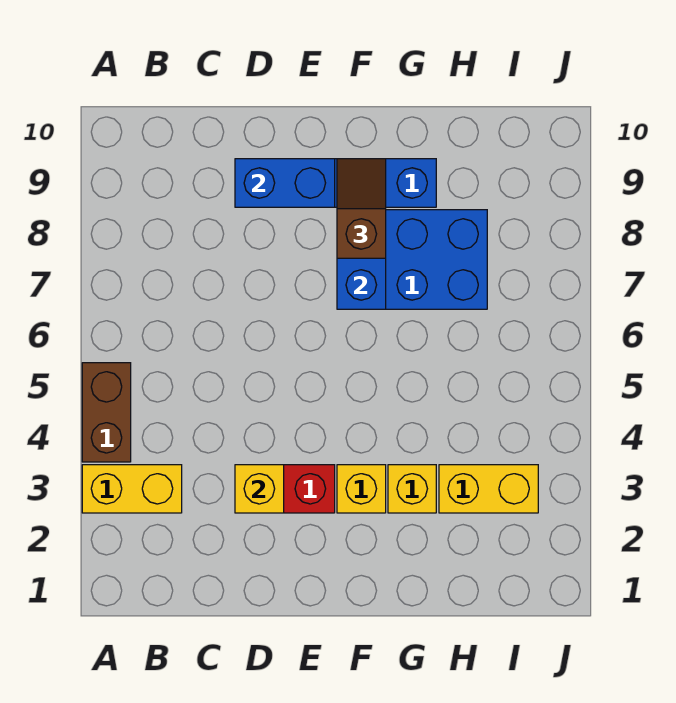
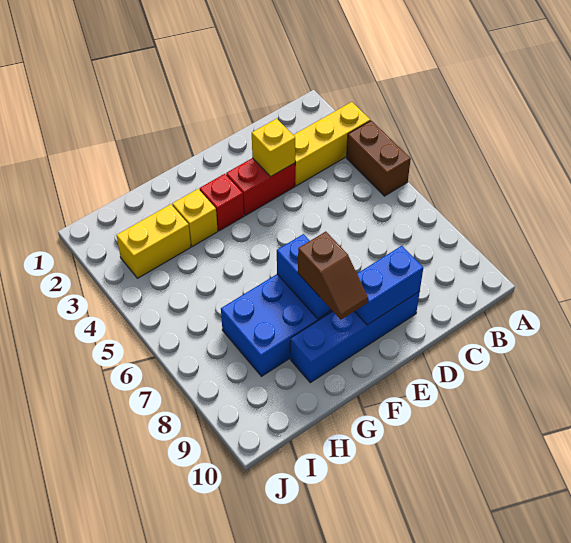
yellow 1x2 brick [82,465,182,513] -> yellow 1x3 brick [294,102,370,186]
yellow 1x1 brick [337,465,386,513] -> red 1x1 brick [200,174,244,231]

